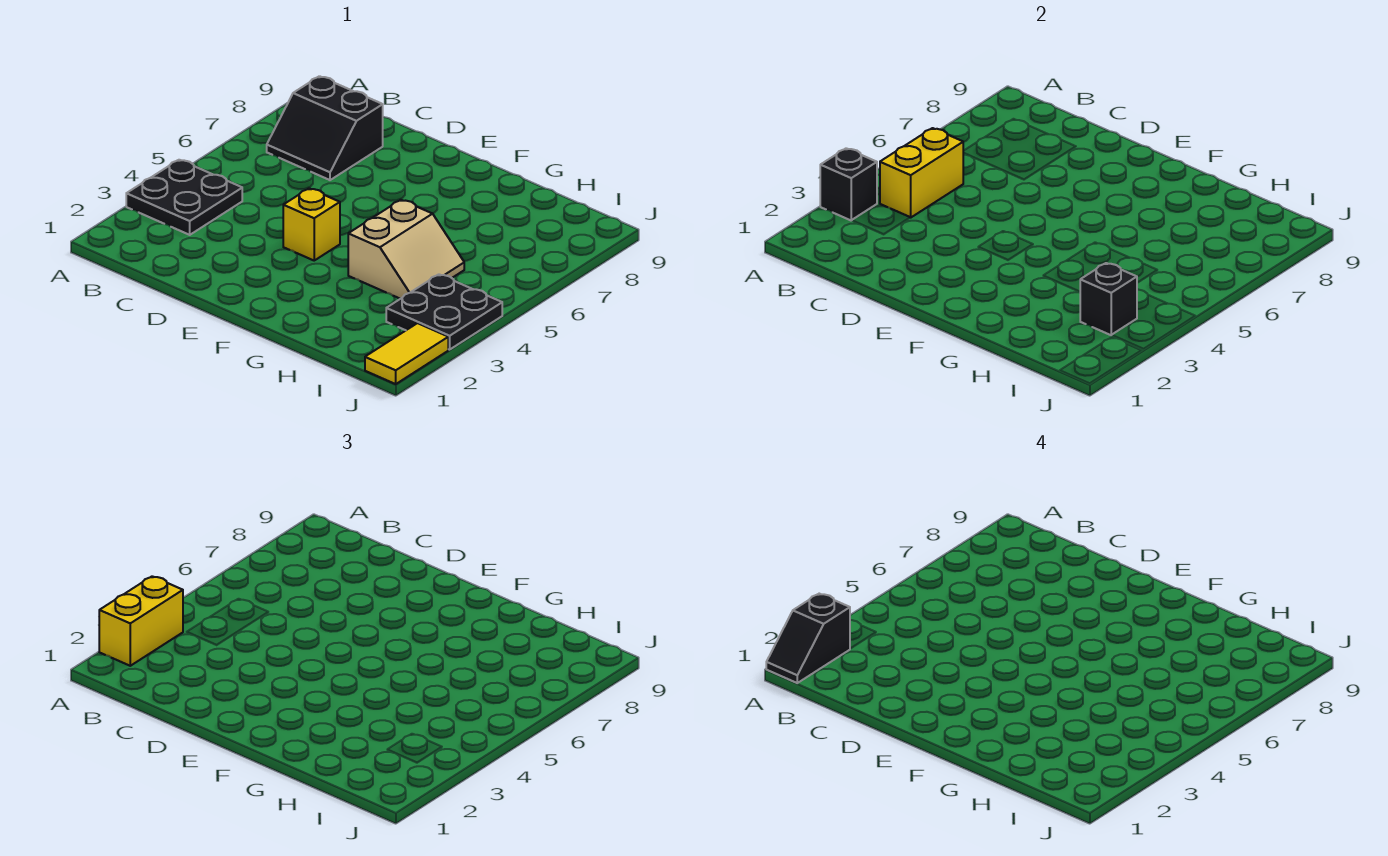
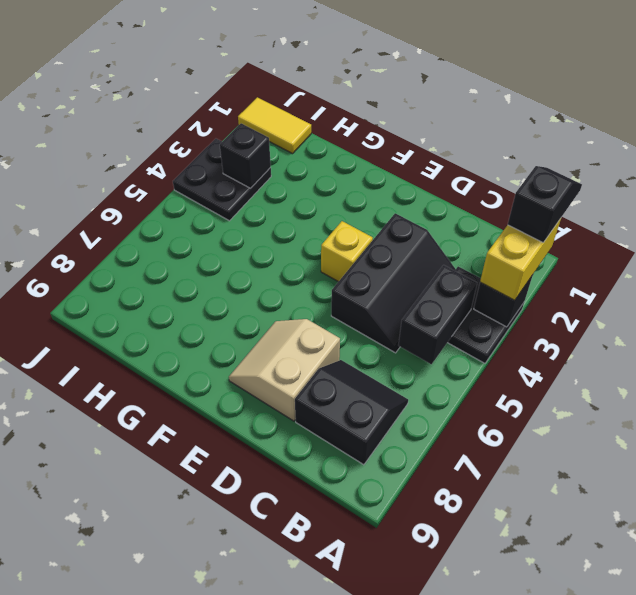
yellow 1x2 brick [880,128,963,218] -> black 1x2 brick [398,265,477,364]
none -> black 2x3 slope [331,213,456,353]
tan 2x2 slope [348,200,464,299] -> tan 2x2 slope moved to [229,319,340,421]
yellow 1x2 tile [365,323,448,384] -> yellow 1x2 tile turned to [238,97,311,154]

